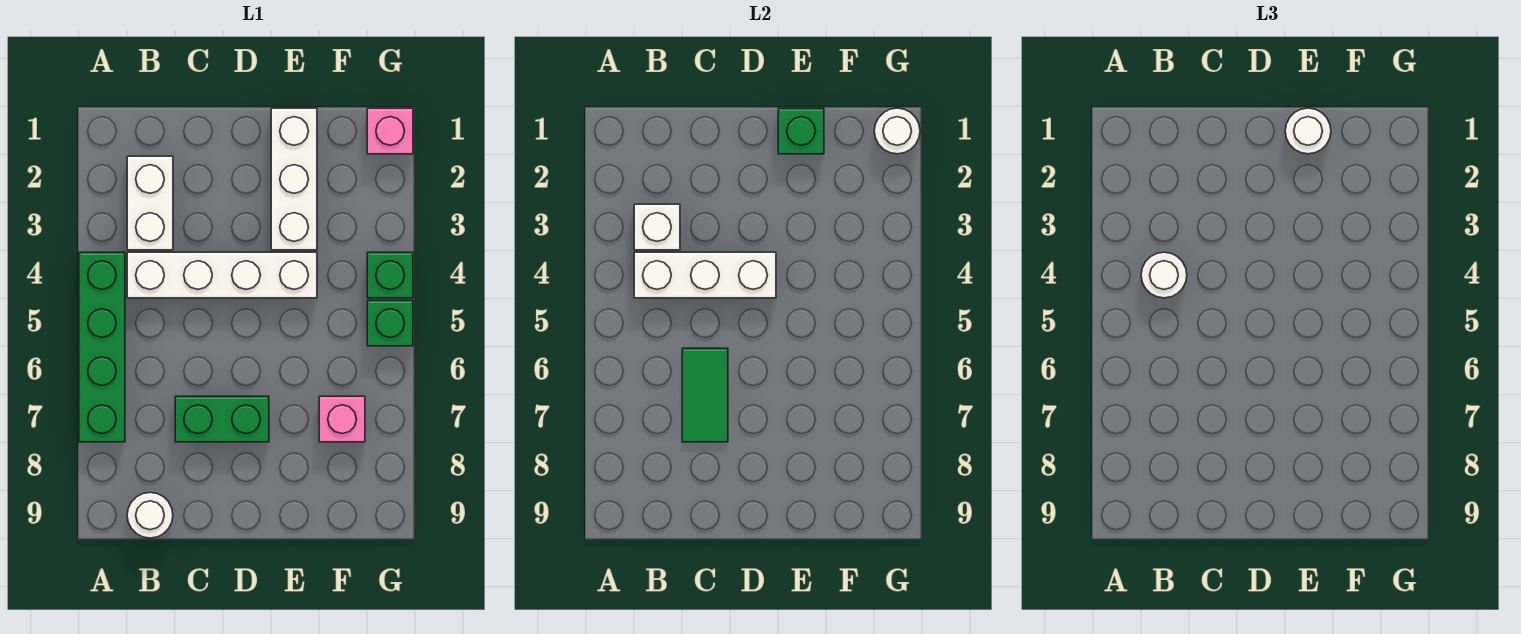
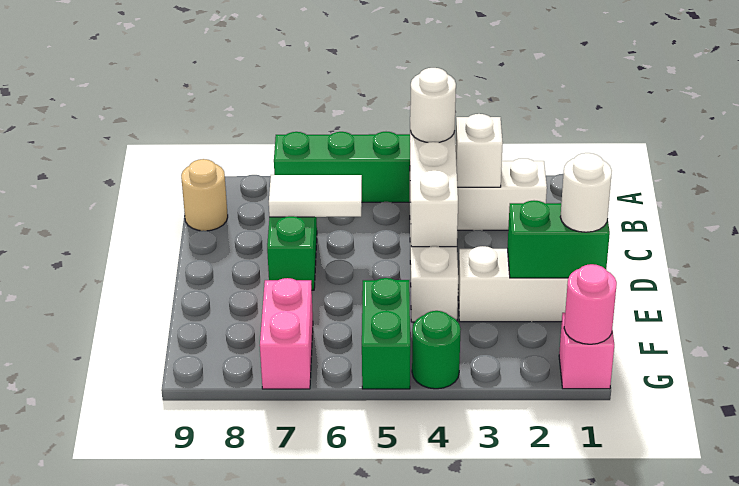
white 1x1 round brick [127,493,173,538] -> tan 1x1 round brick [181,159,228,231]
green 1x2 tile [682,348,728,442] -> white 1x2 tile [269,175,362,217]
green 1x1 brick [778,108,824,154] -> green 1x2 brick [507,201,610,278]
pink 1x1 brick [319,396,365,442] -> pink 1x2 brick [260,278,313,389]
white 1x1 round brick [874,108,920,154] -> pink 1x1 round brick [564,264,617,344]
green 1x1 brick [367,252,413,298] -> green 1x1 round brick [412,311,461,389]
green 1x1 brick [367,300,413,346] -> green 1x2 brick [362,278,410,389]

